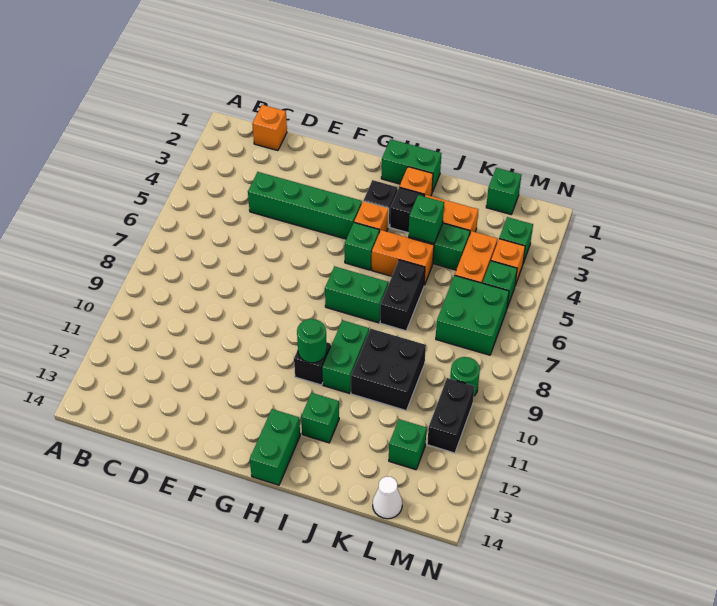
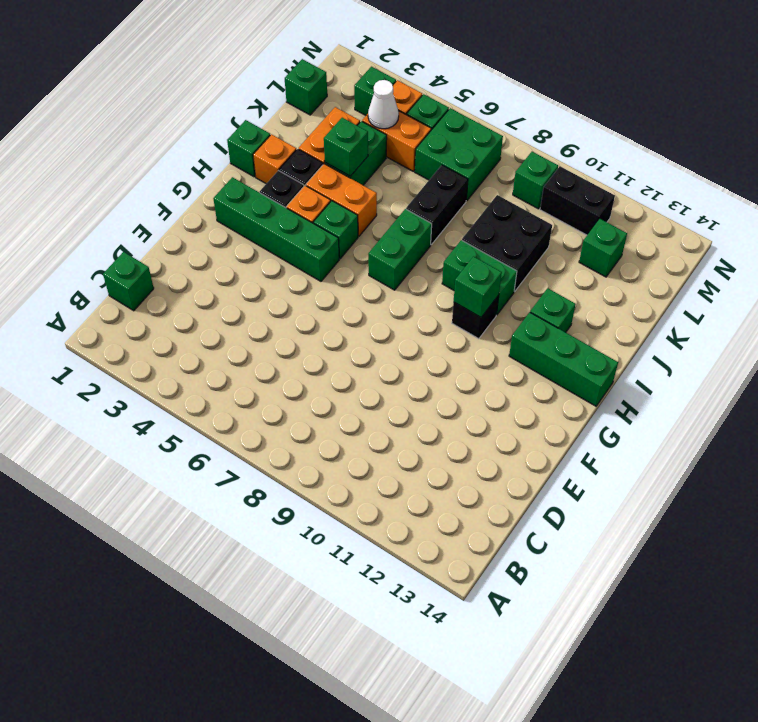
orange 1x1 brick [252,105,287,151] -> green 1x1 brick [103,252,154,311]
green 1x4 brick [248,172,362,239] -> green 1x4 brick turned to [213,177,339,281]
green 1x2 brick [381,139,442,192] -> green 1x1 brick [227,120,270,177]
green 1x1 round brick [297,319,327,363] -> green 1x1 brick [454,256,502,317]
green 1x2 brick [250,409,300,485] -> green 1x3 brick [509,312,618,406]
orange 1x2 brick [372,230,434,285] -> orange 1x2 brick turned to [306,164,377,236]
black 1x2 brick [380,260,425,331] -> black 1x2 brick turned to [406,165,468,244]
white 1x1 cone [373,476,402,519] -> white 1x1 cone moved to [368,80,399,129]
green 1x1 round brick [450,357,480,396] -> green 1x1 brick [513,152,558,209]

